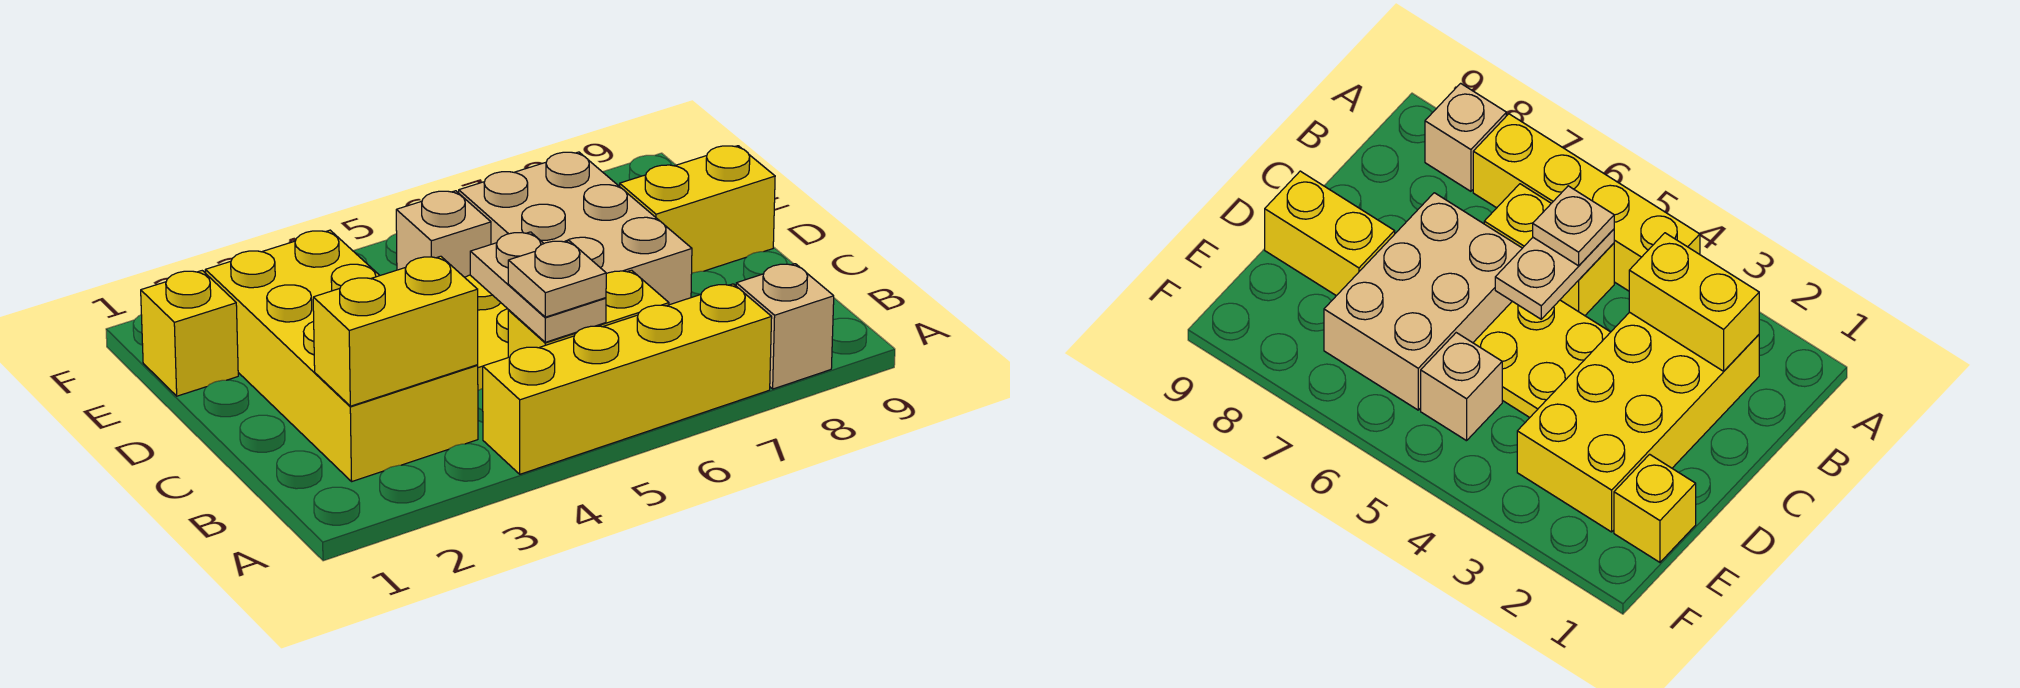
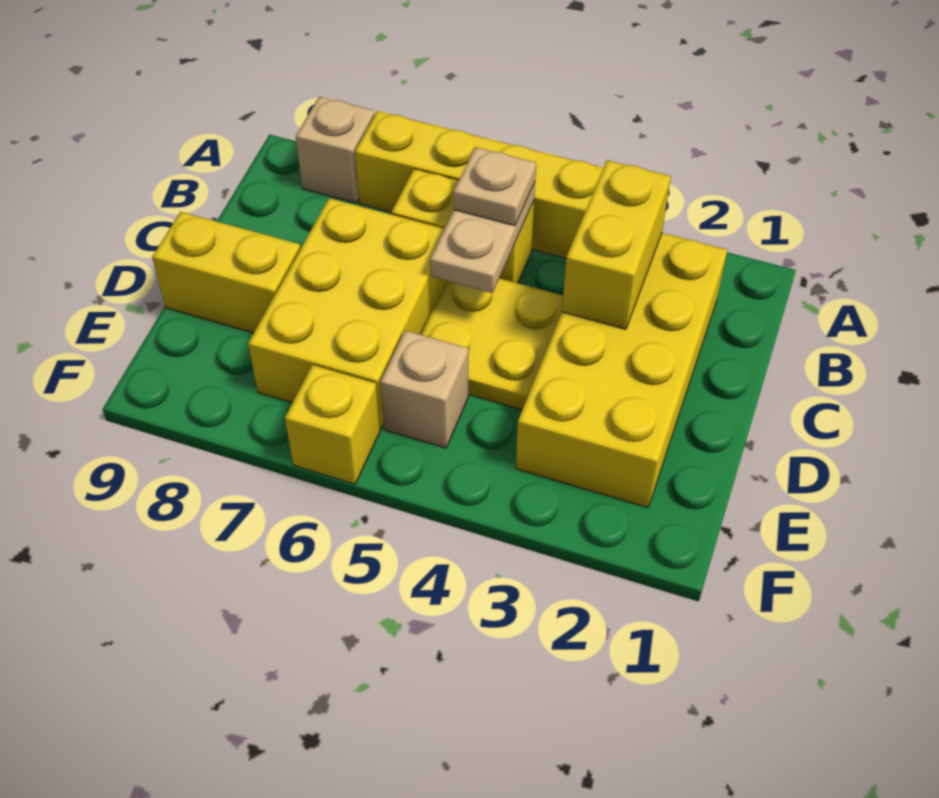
yellow 1x2 brick [313,256,478,406] -> yellow 1x2 brick turned to [562,160,671,329]
tan 2x3 brick [459,152,692,305] -> yellow 2x3 brick [248,198,446,429]
yellow 1x1 brick [141,271,238,396] -> yellow 1x1 brick moved to [285,365,380,484]

